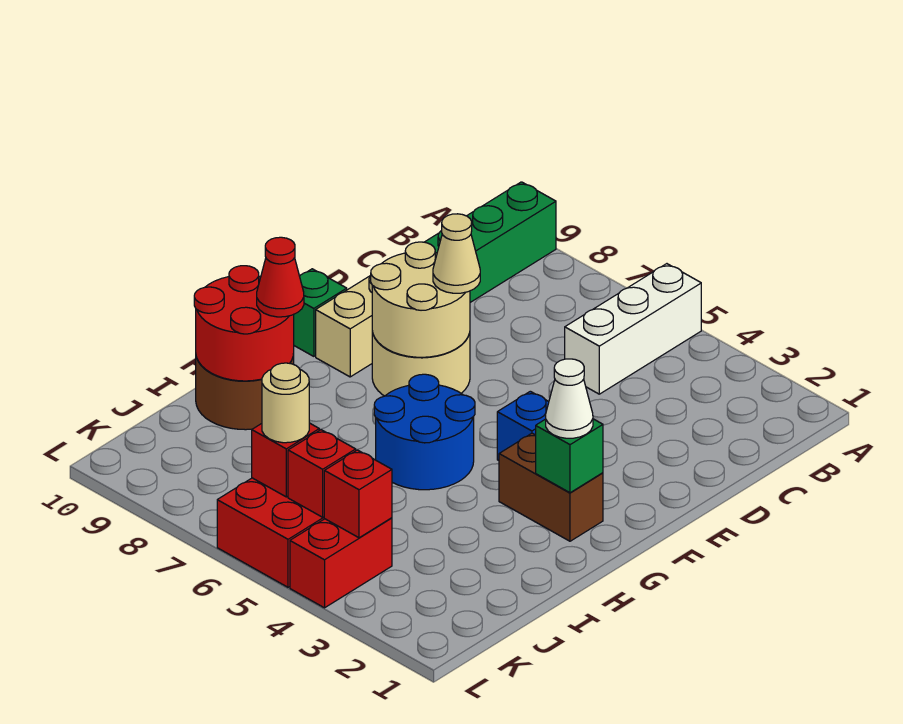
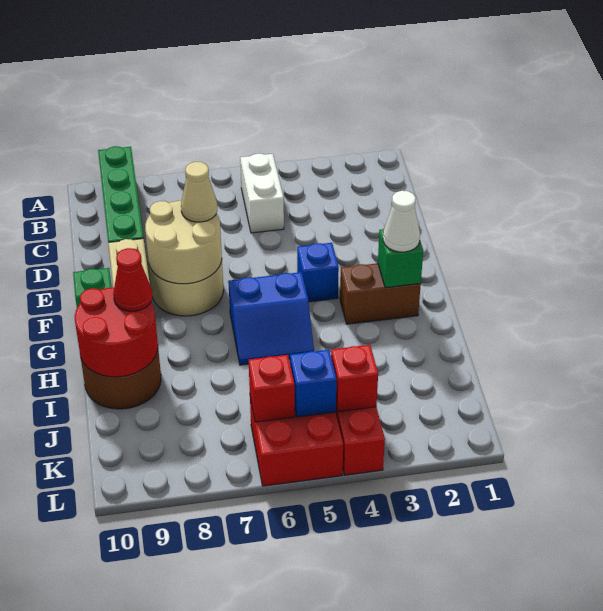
white 1x3 brick [565,264,701,394] -> white 1x2 brick [240,154,284,233]
blue 2x2 round brick [374,374,475,490] -> blue 2x2 slope [228,272,314,365]
red 1x1 brick [288,430,356,517] -> blue 1x1 brick [290,350,337,417]
tan 1x1 round brick [262,363,309,443] -> none

